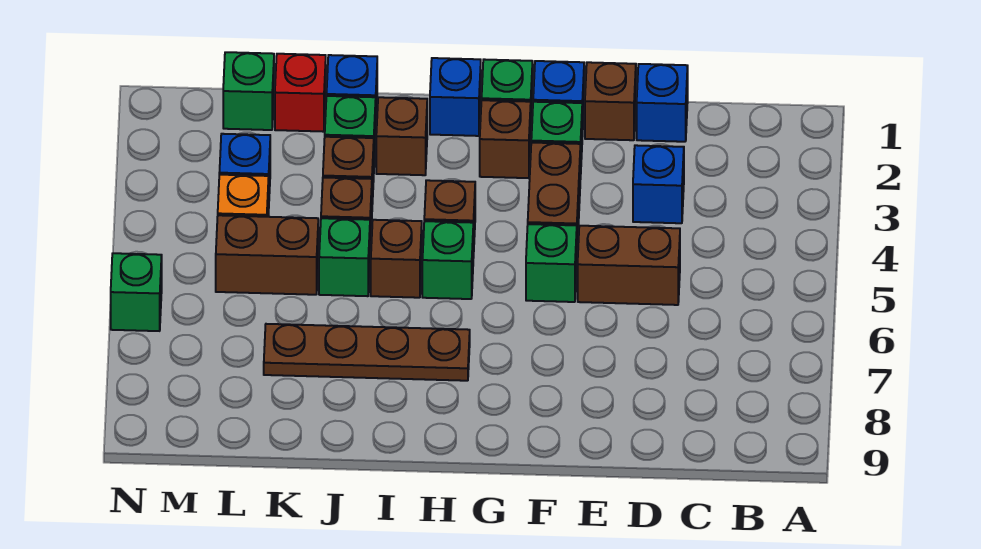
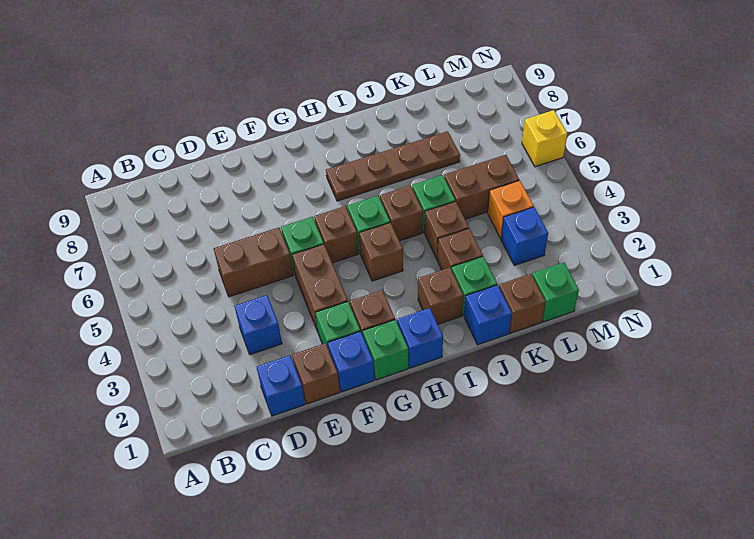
none -> brown 1x1 brick [314,206,359,263]
red 1x1 brick [275,54,326,132] -> brown 1x1 brick [499,274,545,333]
green 1x1 brick [111,253,162,331] -> yellow 1x1 brick [522,110,567,167]

